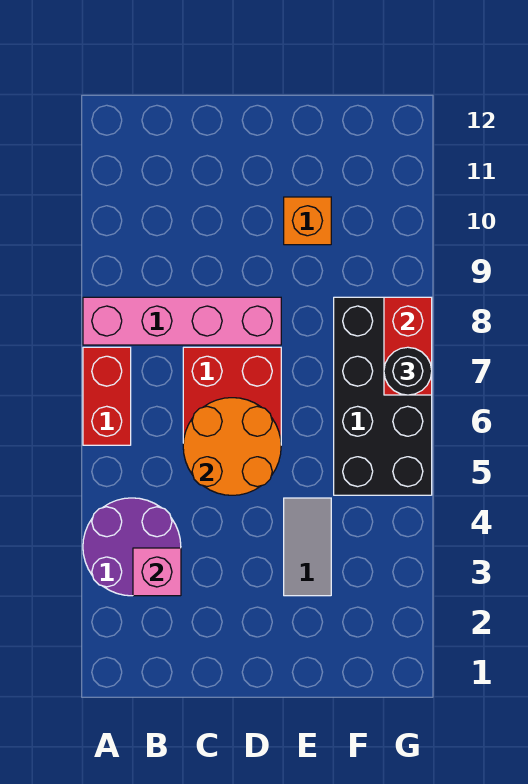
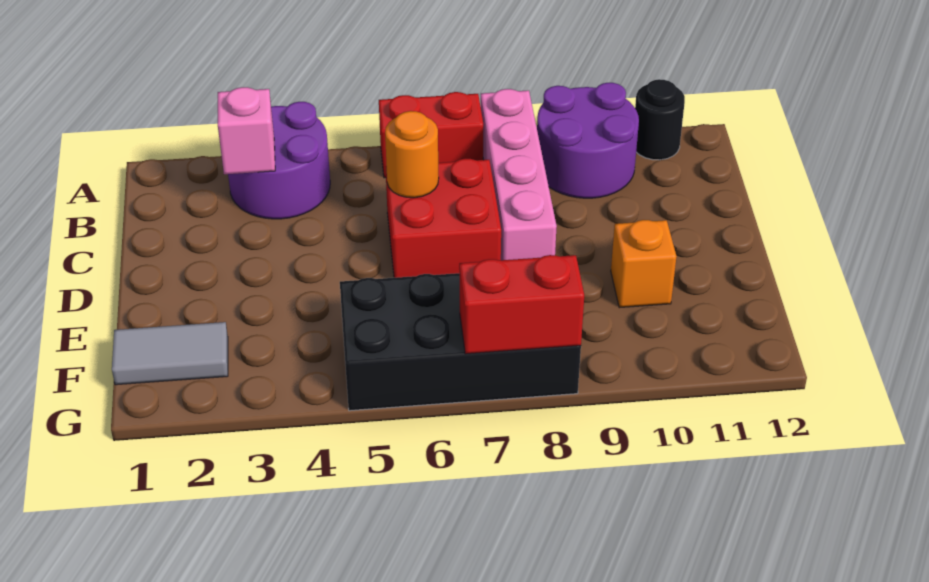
none -> purple 2x2 round brick [537,83,639,198]
orange 2x2 round brick [183,398,281,495] -> orange 1x1 round brick [385,111,439,198]
grey 1x2 tile [284,498,331,596] -> grey 1x2 tile moved to [112,322,228,385]
black 1x1 round brick [384,347,432,395] -> black 1x1 round brick moved to [635,79,685,160]

